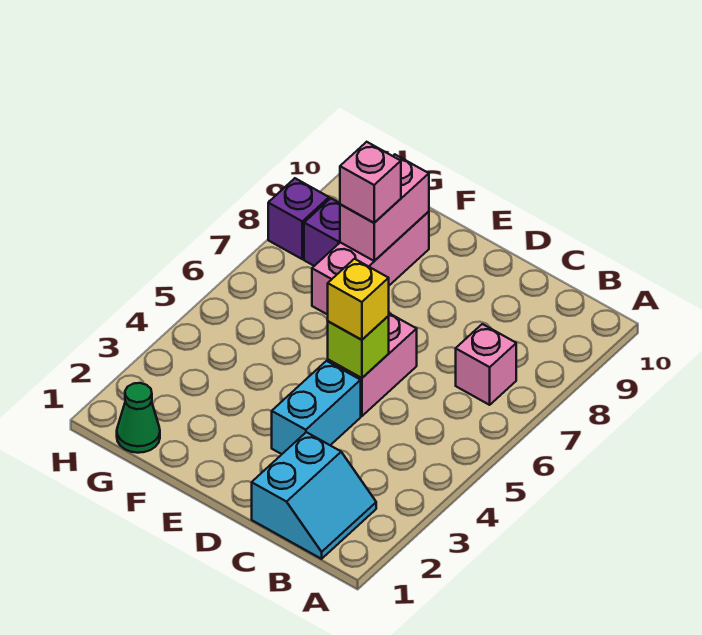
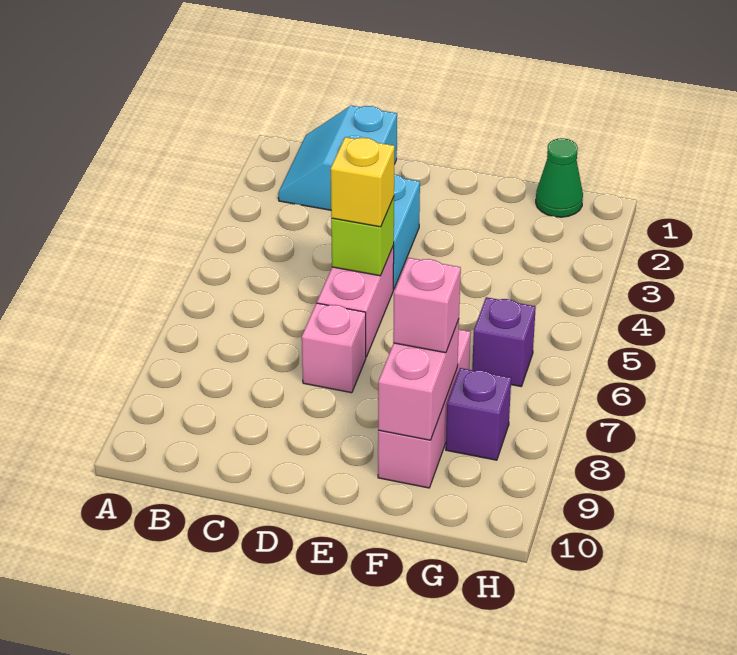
pink 1x1 brick [456,324,516,405] -> pink 1x1 brick moved to [302,303,366,393]
purple 1x1 brick [268,178,329,259] -> purple 1x1 brick moved to [472,297,536,386]

